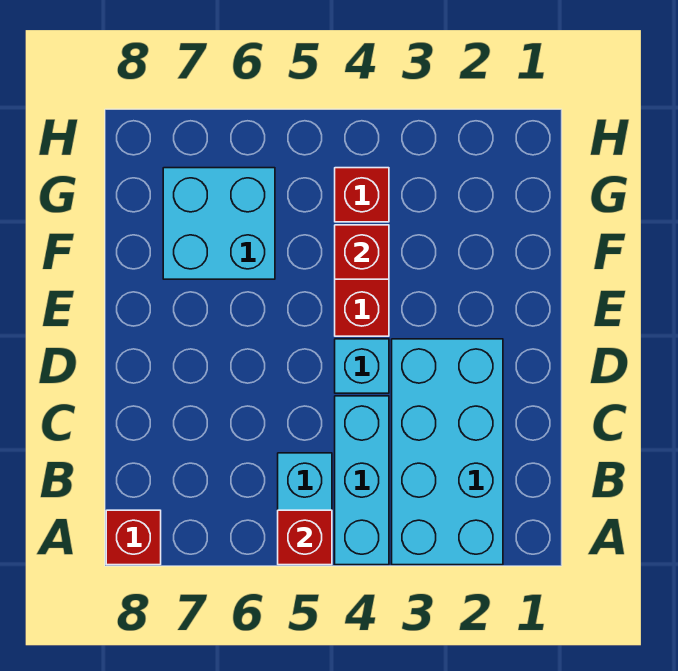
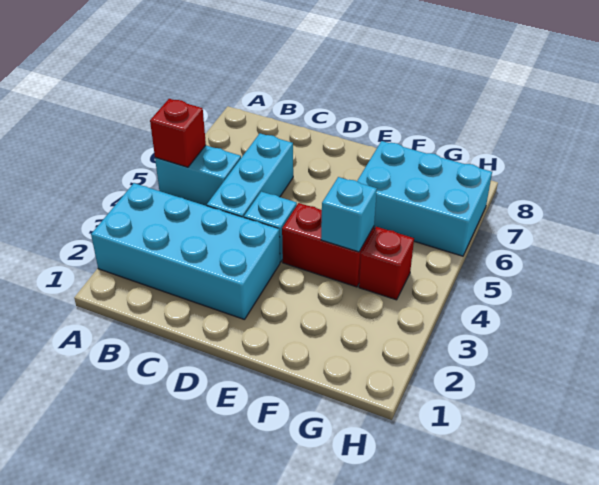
cyan 1x3 brick [335,396,389,565] -> cyan 1x3 brick turned to [207,134,293,218]
red 1x1 brick [106,510,161,565] -> none
red 1x1 brick [335,225,389,279] -> cyan 1x1 brick [321,177,377,252]
cyan 2x2 brick [163,168,275,279] -> cyan 2x3 brick [357,141,492,256]

